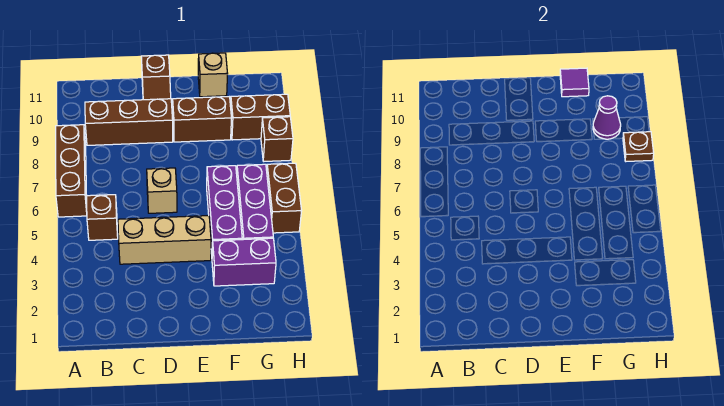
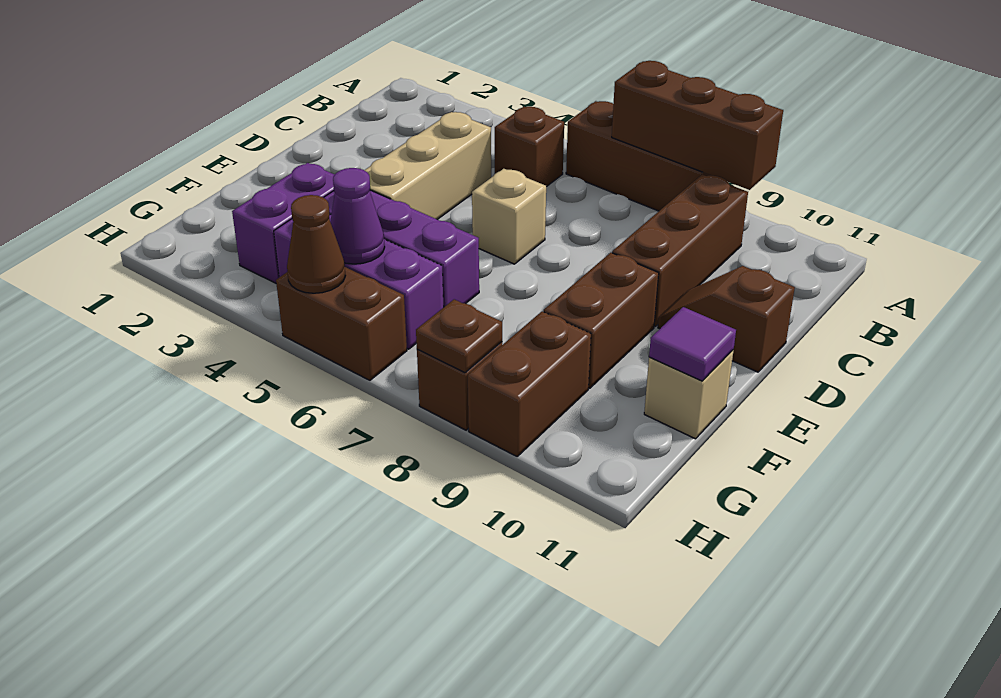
none -> brown 1x3 brick [612,61,783,190]
purple 1x1 cone [593,96,621,139] -> purple 1x1 cone moved to [330,168,385,264]
none -> brown 1x1 cone [287,195,346,293]

